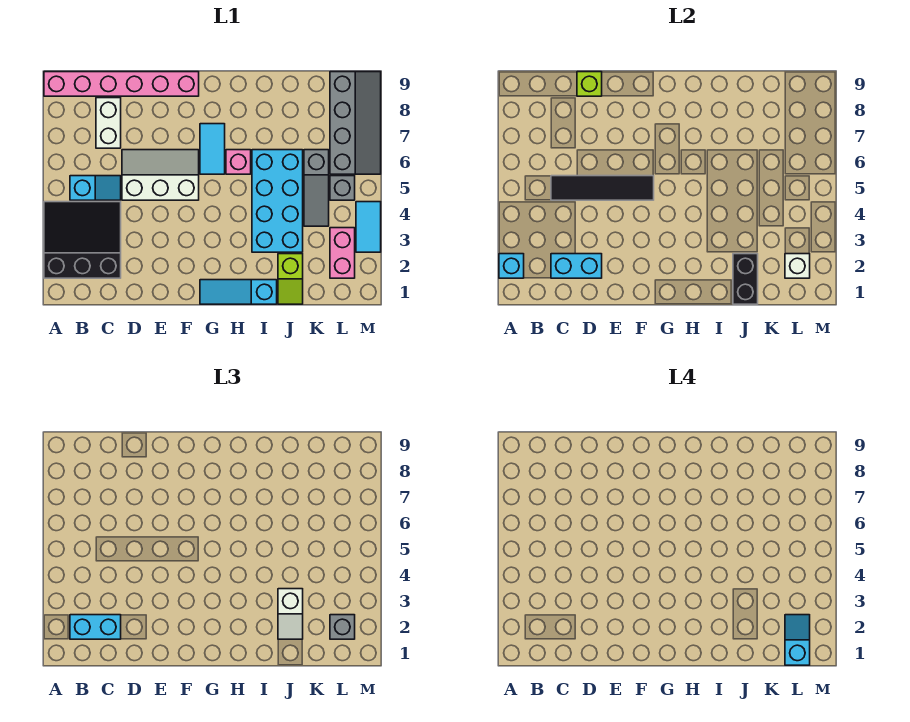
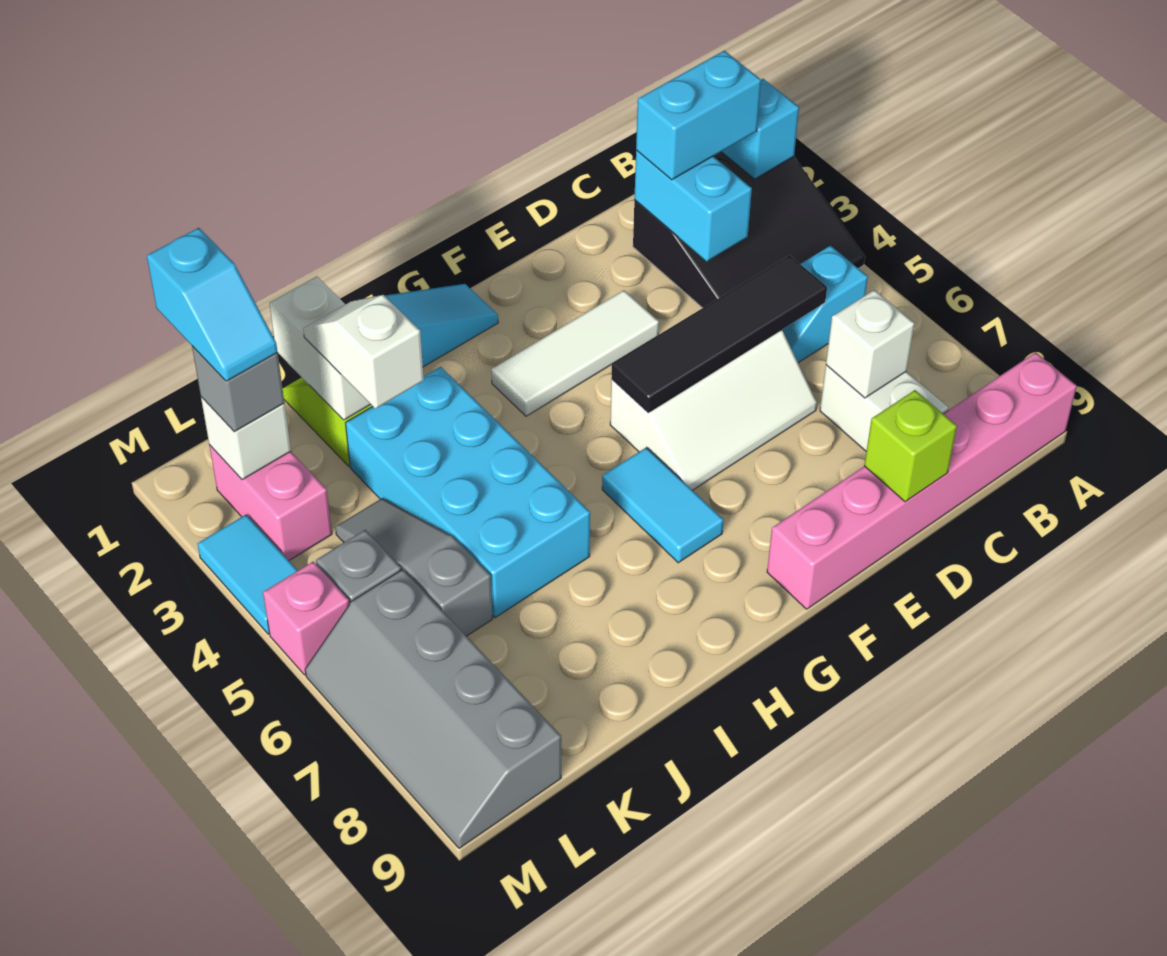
cyan 1x2 brick [551,254,602,278] -> cyan 1x2 brick turned to [634,150,752,261]
none -> white 1x1 brick [826,290,914,398]
none -> white 1x3 tile [491,290,659,416]
pink 1x1 brick [226,150,251,174] -> pink 1x1 brick moved to [263,562,349,675]
black 1x2 brick [733,254,758,304] -> white 1x2 brick [269,276,371,420]

